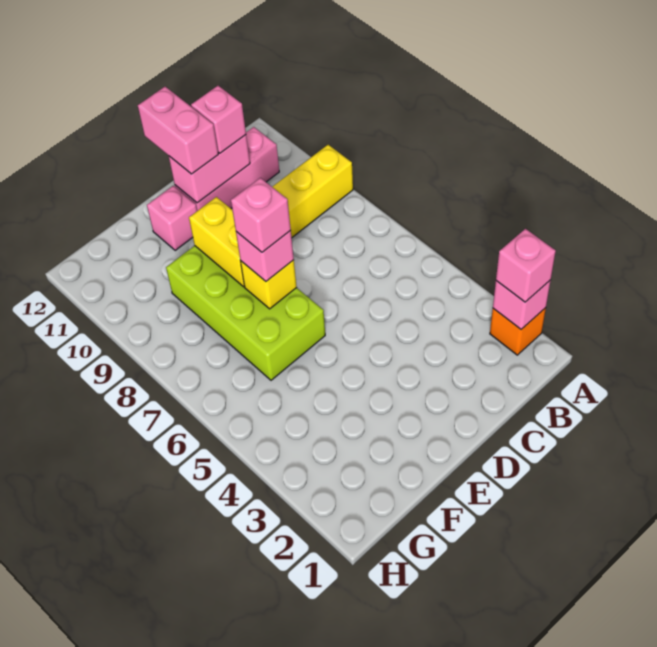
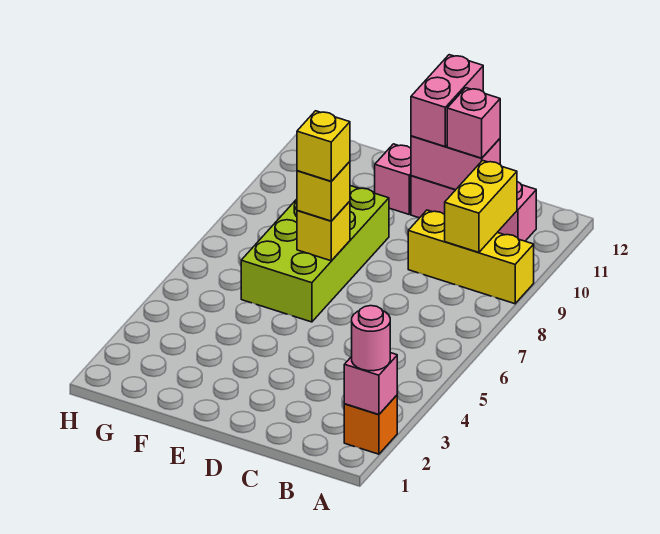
pink 1x1 brick [496,229,556,302] -> pink 1x1 round brick [352,306,390,371]
pink 1x1 brick [236,231,294,281] -> yellow 1x1 brick [297,162,350,221]
pink 1x1 brick [231,178,291,252] -> yellow 1x1 brick [297,111,350,181]
yellow 1x2 brick [189,197,244,287] -> yellow 1x2 brick moved to [445,160,517,252]

